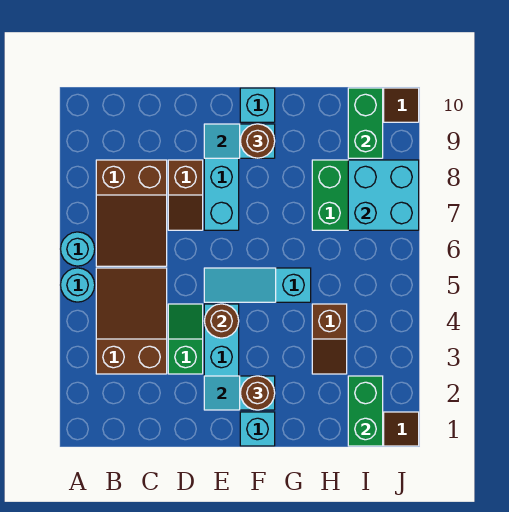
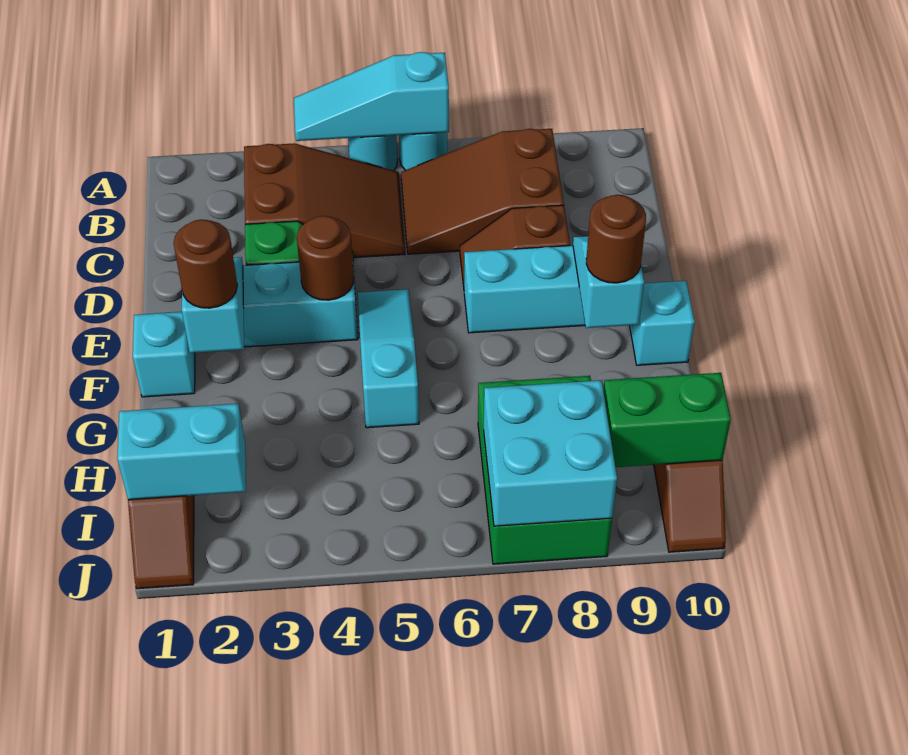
none -> cyan 1x3 slope [294,52,449,141]
brown 1x2 slope [312,304,347,374] -> none
green 1x2 brick [348,376,383,446] -> cyan 1x2 brick [117,404,246,500]

